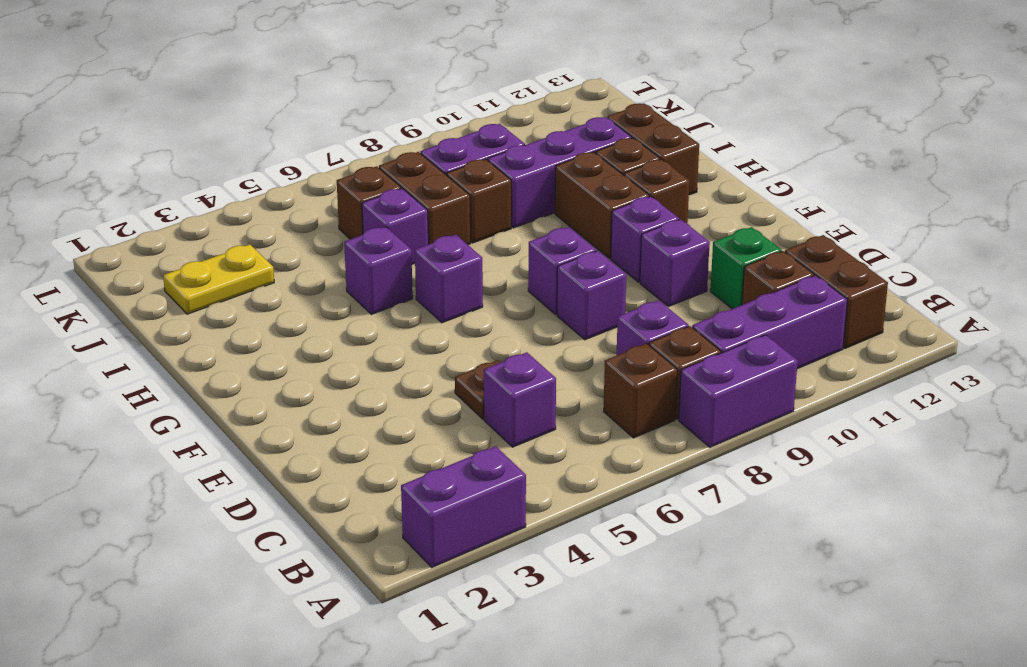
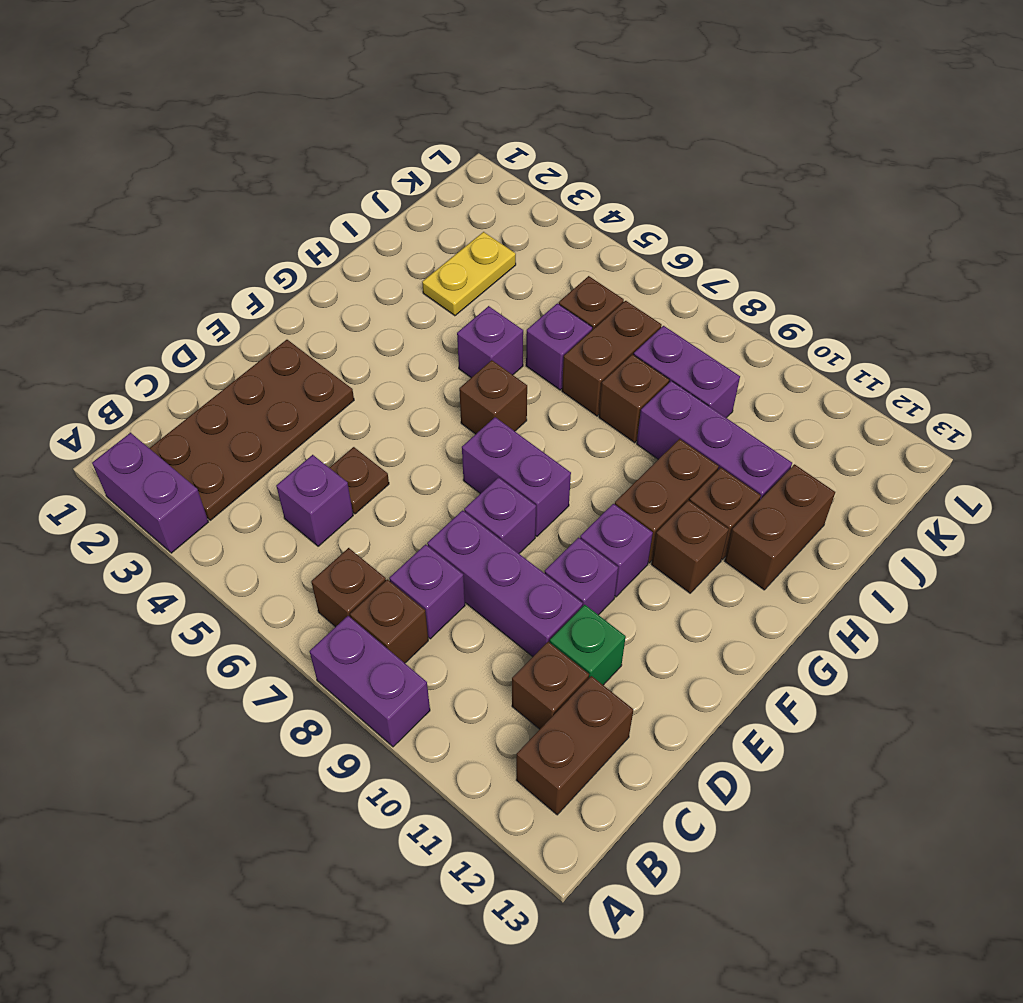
none -> brown 2x4 plate [150,340,354,520]
purple 1x3 brick [692,275,847,369] -> purple 1x3 brick moved to [427,510,583,657]
purple 1x1 brick [528,227,596,314] -> purple 1x2 brick [462,417,571,536]
purple 1x1 brick [415,235,483,323] -> brown 1x1 brick [459,360,527,434]
yellow 1x2 plate [163,244,274,314] -> yellow 1x2 plate turned to [422,232,516,316]

